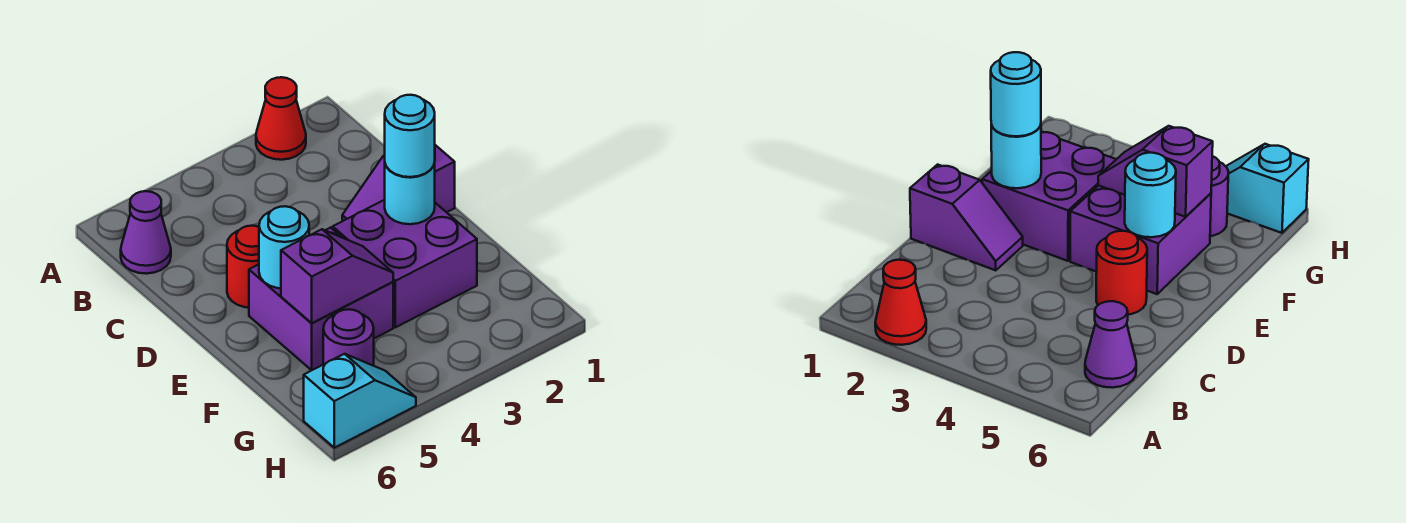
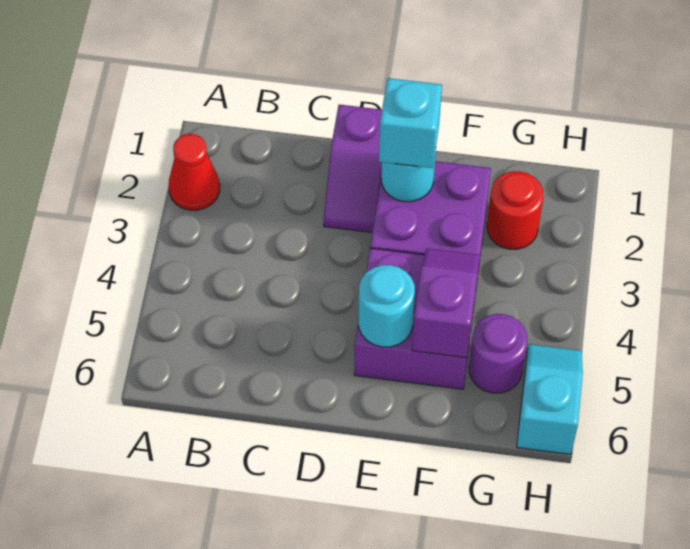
purple 1x1 cone [121,191,171,274] -> none
red 1x1 round brick [227,226,259,308] -> red 1x1 round brick moved to [487,171,543,249]
cyan 1x1 round brick [385,95,435,177] -> cyan 1x1 brick [379,78,442,168]

